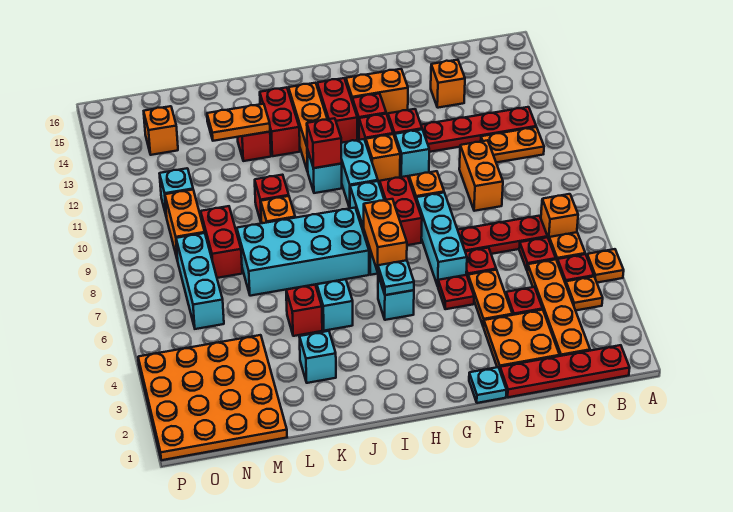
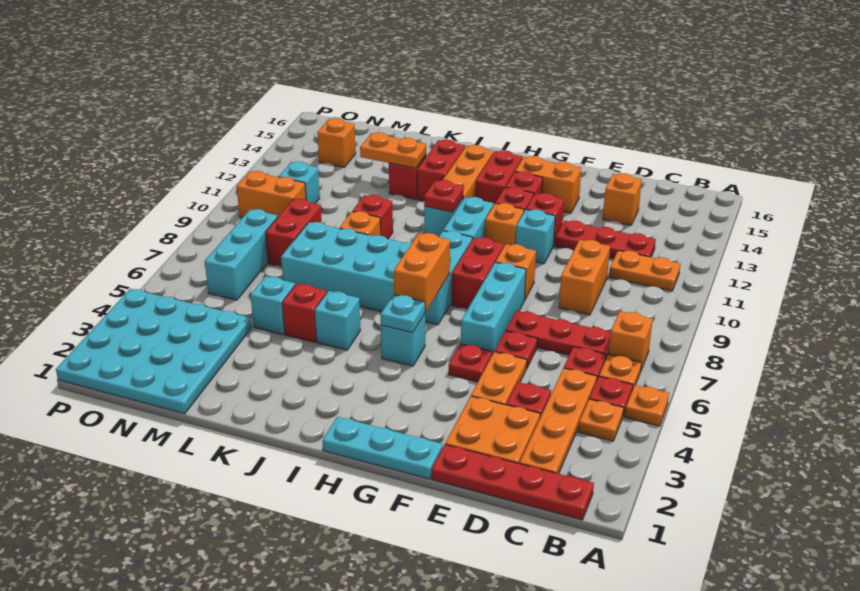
red 1x4 plate [421,107,536,152] -> red 1x3 plate [555,221,656,259]
cyan 1x1 plate [469,367,507,403] -> cyan 1x3 plate [323,417,443,479]
red 1x1 brick [307,118,342,168] -> red 1x1 plate [424,180,464,212]
cyan 1x1 brick [299,331,336,383] -> cyan 1x1 brick moved to [251,276,295,335]
orange 4x4 plate [138,335,287,460] -> cyan 4x4 plate [56,289,251,414]
orange 1x2 brick [165,190,205,260] -> orange 1x2 brick turned to [236,171,306,218]

